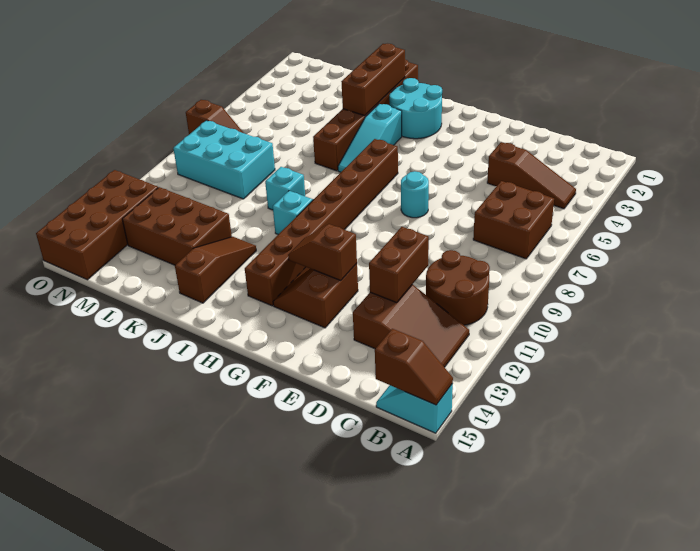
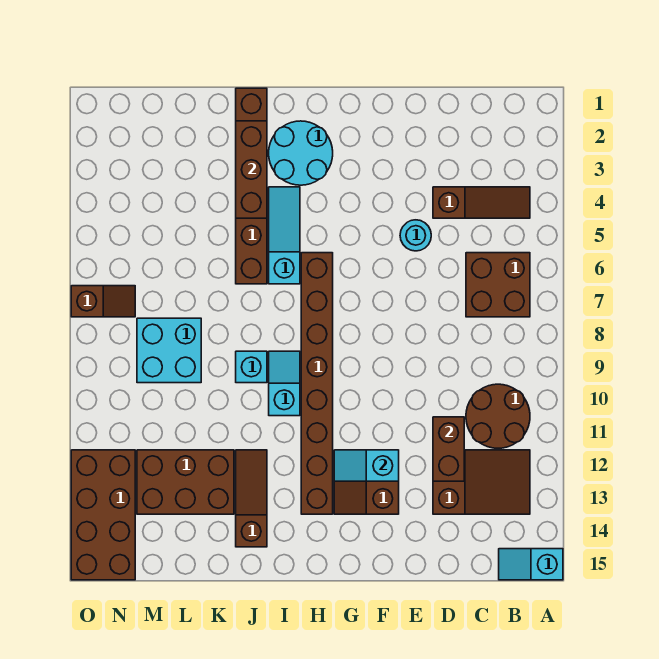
brown 1x2 slope [375,329,453,405] -> none
cyan 1x1 round brick [401,171,429,218] -> cyan 1x1 round brick moved to [400,220,431,251]
brown 1x2 slope [288,224,357,281] -> cyan 1x2 slope [334,450,399,481]
cyan 1x3 slope [338,104,402,172] -> cyan 1x3 slope turned to [269,187,300,284]
cyan 2x3 brick [173,120,275,199] -> cyan 2x2 brick [137,318,201,383]

